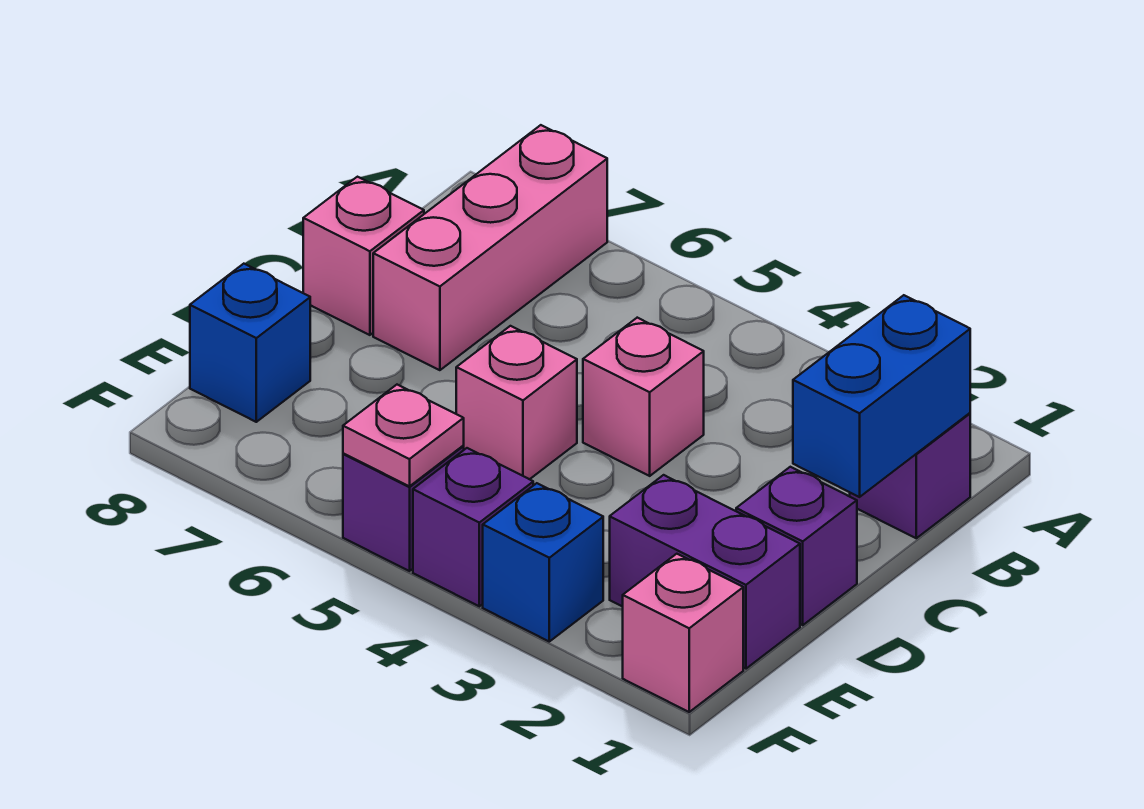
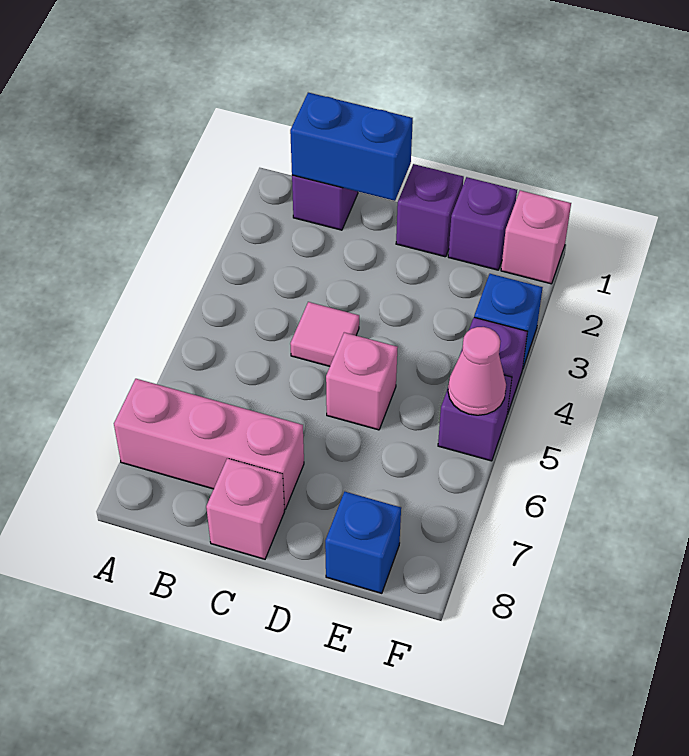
pink 1x1 brick [583,318,704,476] -> pink 1x1 tile [290,302,359,366]
purple 1x2 brick [610,475,800,669] -> purple 1x1 brick [448,177,517,270]
pink 1x1 plate [343,385,464,486] -> pink 1x1 cone [448,327,506,415]

